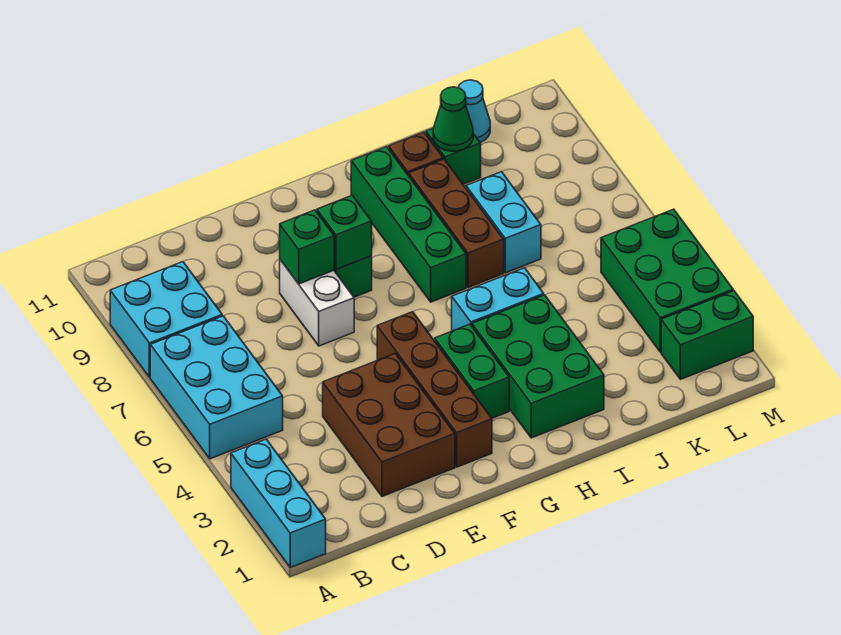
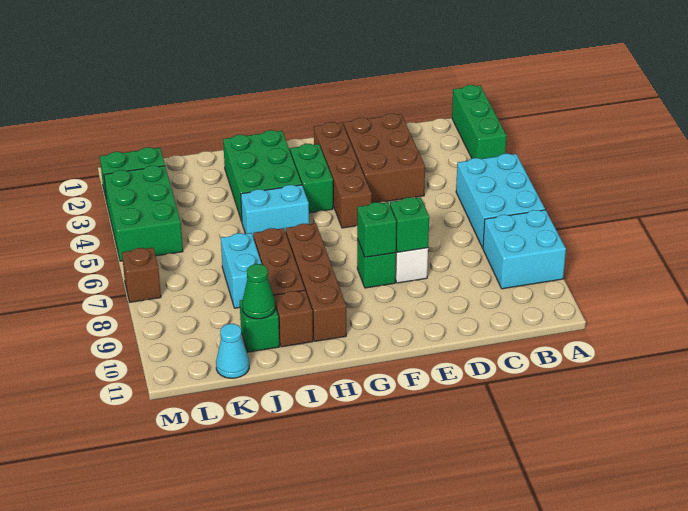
cyan 1x3 brick [231,439,326,567] -> green 1x3 brick [452,85,507,159]
green 1x4 brick [351,147,466,302] -> brown 1x4 brick [286,223,346,341]
none -> brown 1x1 brick [122,248,161,302]

